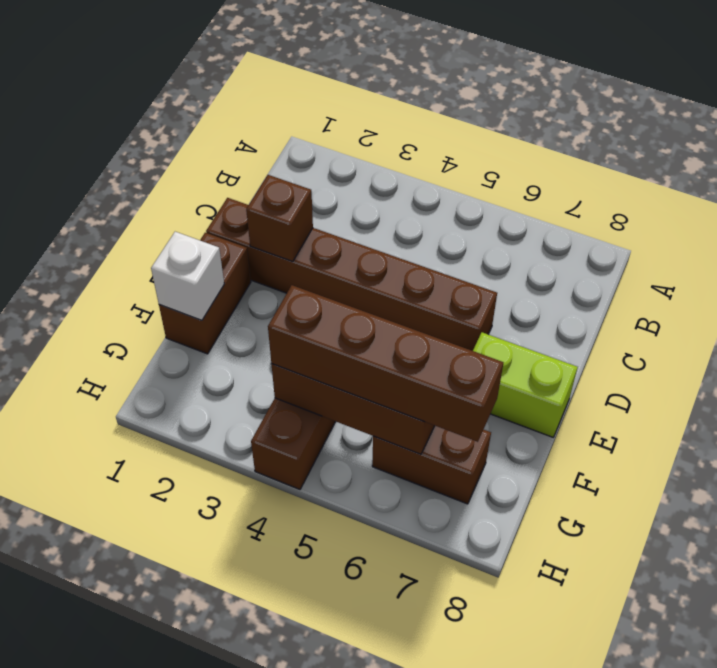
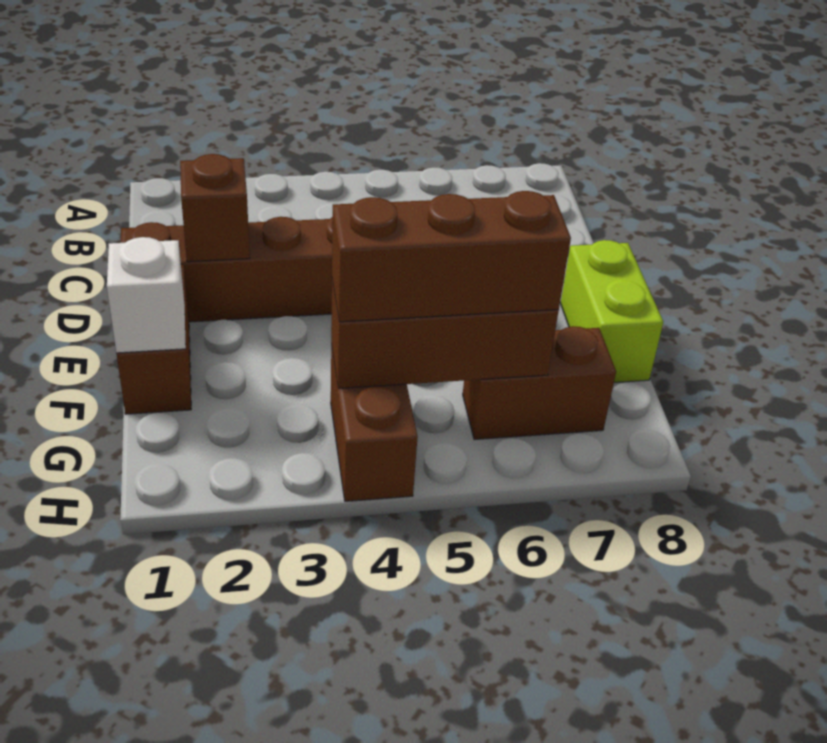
lime 1x2 brick [473,332,578,437] -> lime 1x2 brick turned to [560,240,663,382]
brown 1x4 brick [268,285,504,442] -> brown 1x3 brick [332,191,571,322]

